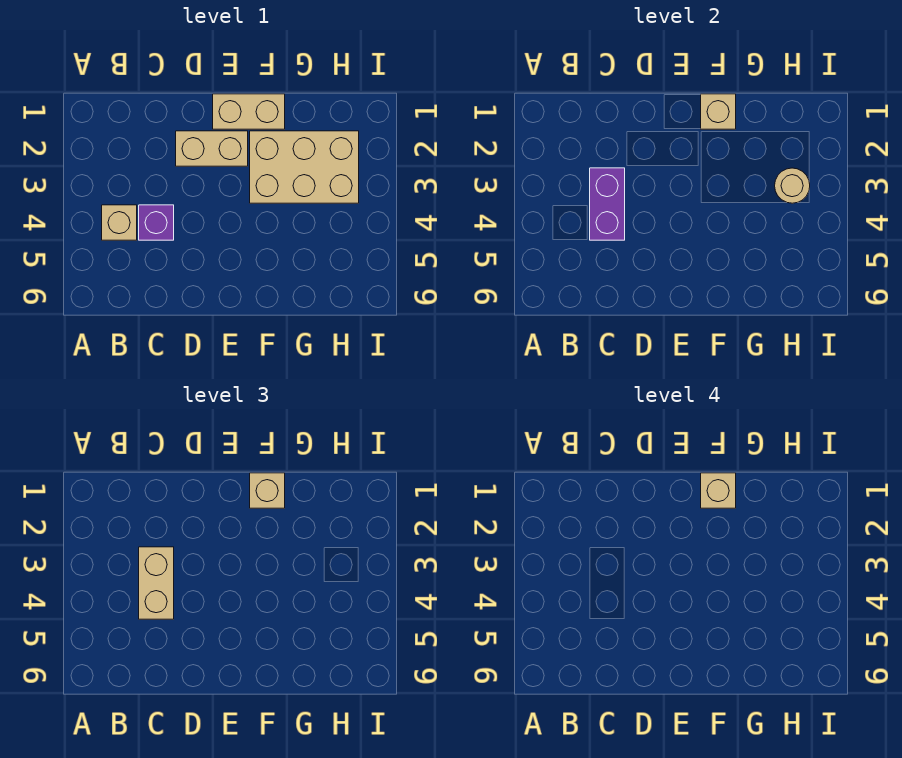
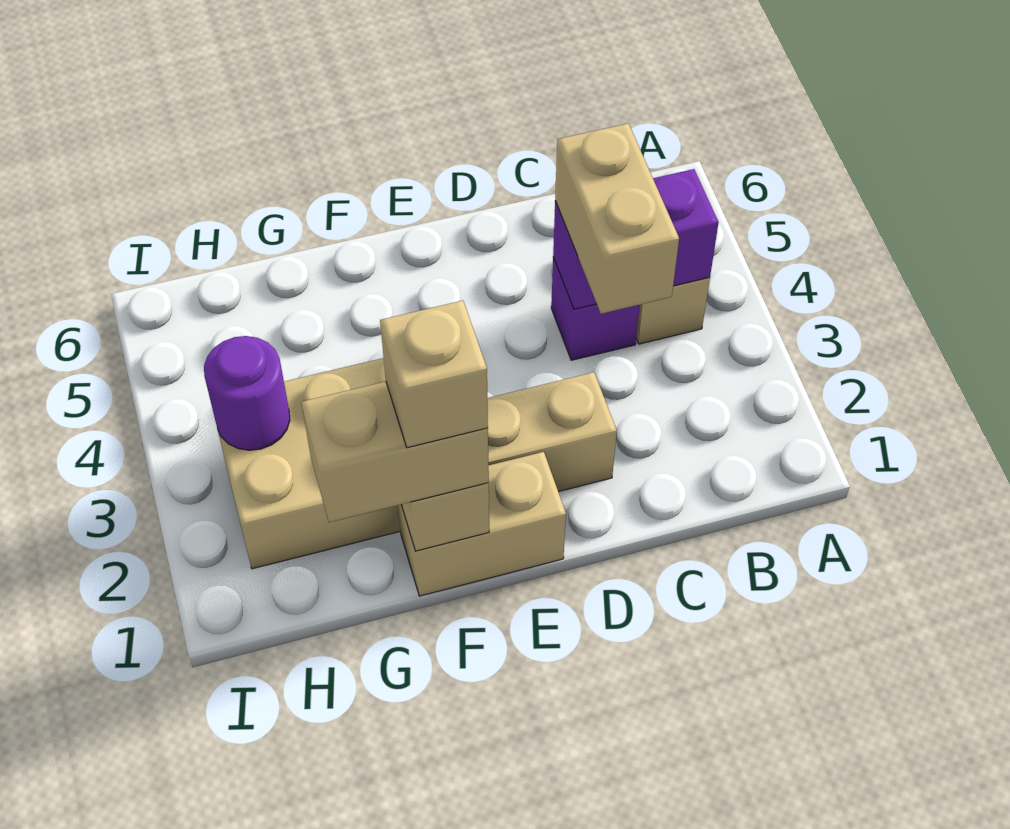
purple 1x2 brick [590,168,625,240] -> purple 1x2 brick turned to [553,169,719,309]
tan 1x1 brick [250,473,285,508] -> tan 1x2 brick [301,382,489,522]
tan 1x1 round brick [775,168,810,203] -> purple 1x1 round brick [204,336,290,450]

